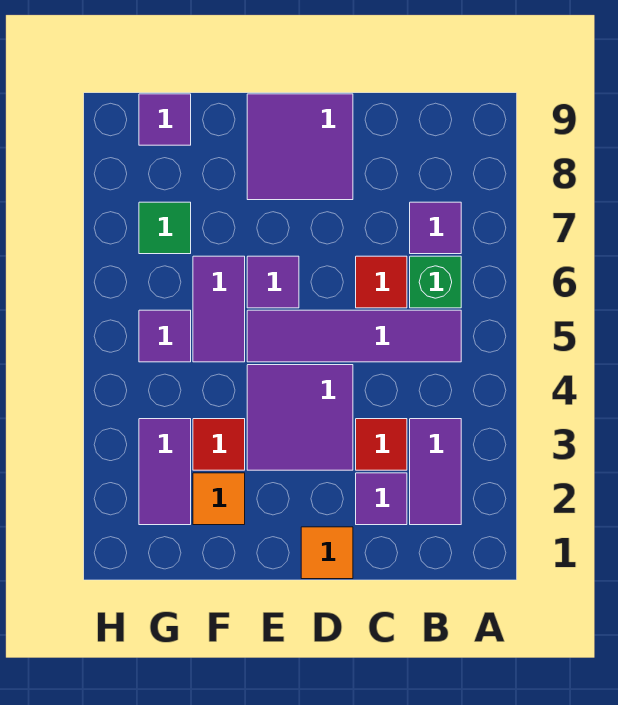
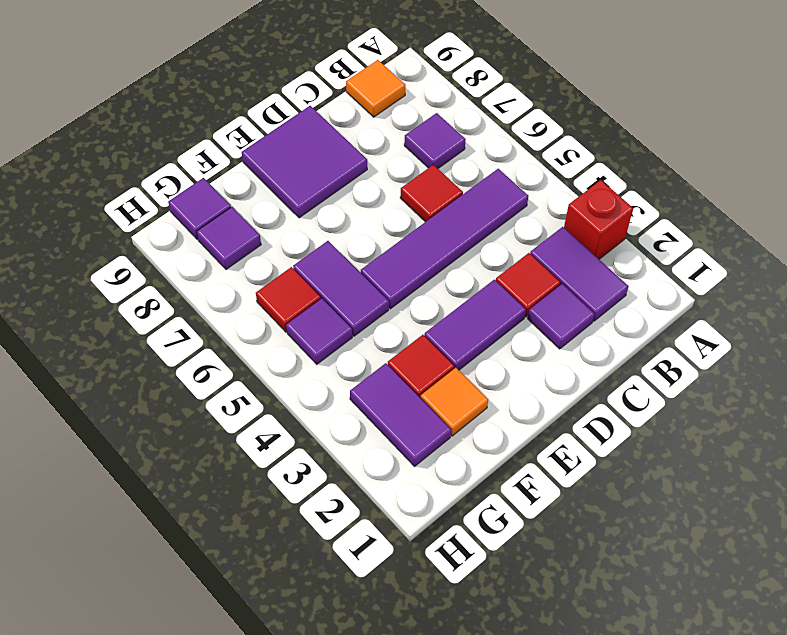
none -> red 1x1 brick [564,180,633,259]
green 1x1 brick [410,256,461,308] -> none
orange 1x1 tile [301,527,353,579] -> orange 1x1 tile moved to [346,60,406,117]
purple 2x2 tile [247,365,353,470] -> purple 1x2 tile [424,280,526,370]
purple 1x1 tile [247,256,299,308] -> purple 1x1 tile moved to [197,207,261,269]
none -> red 1x1 tile [256,267,321,332]
green 1x1 tile [139,202,191,254] -> none

